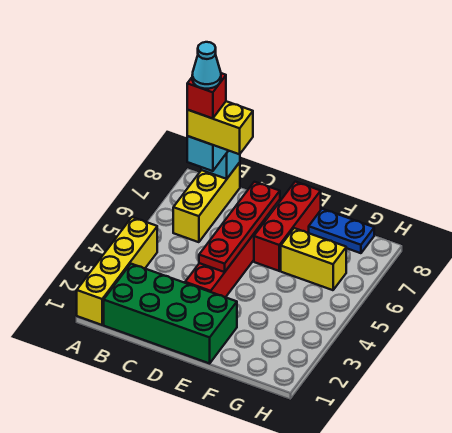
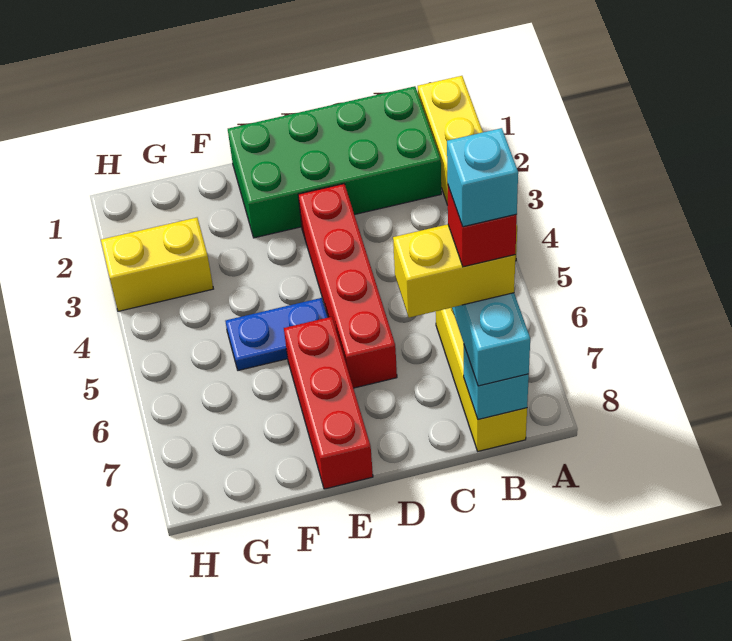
cyan 1x1 cone [192,42,221,89] -> cyan 1x1 brick [447,128,518,227]
red 1x4 plate [199,182,280,272] -> none
yellow 1x2 brick [281,228,346,290] -> yellow 1x2 brick moved to [101,218,213,311]
blue 1x2 plate [309,209,374,253] -> blue 1x2 plate moved to [225,298,328,370]

